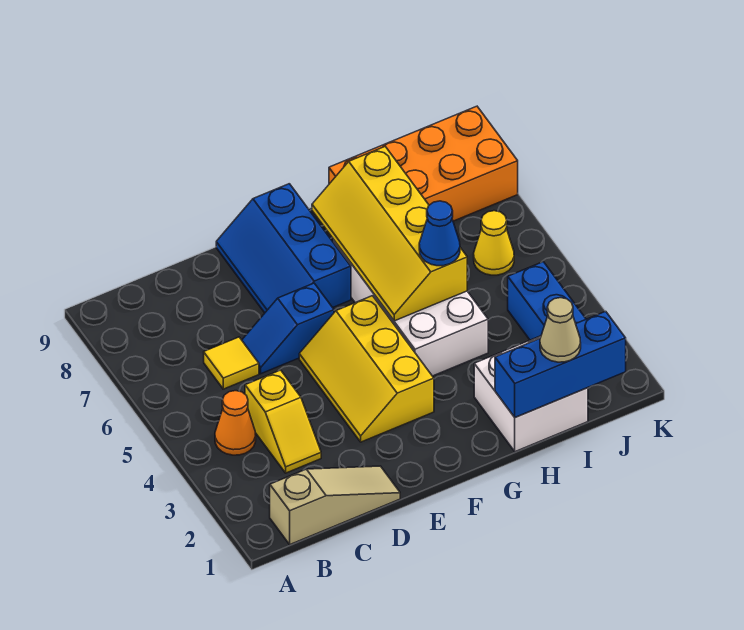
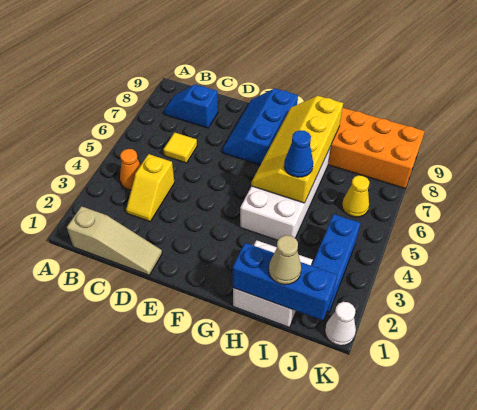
blue 1x2 slope [242,283,334,374] -> blue 1x2 slope moved to [164,84,218,128]
yellow 2x3 slope [299,296,434,442] -> none
none -> white 1x1 cone [325,302,356,346]

